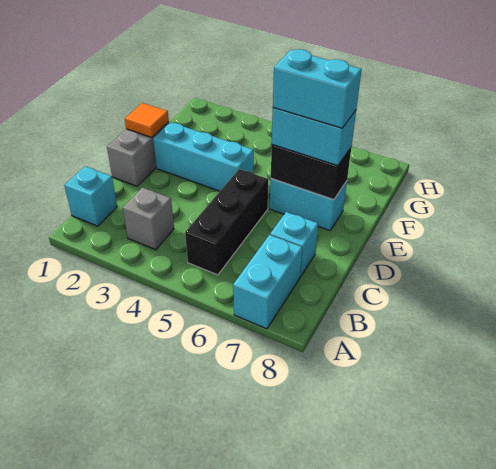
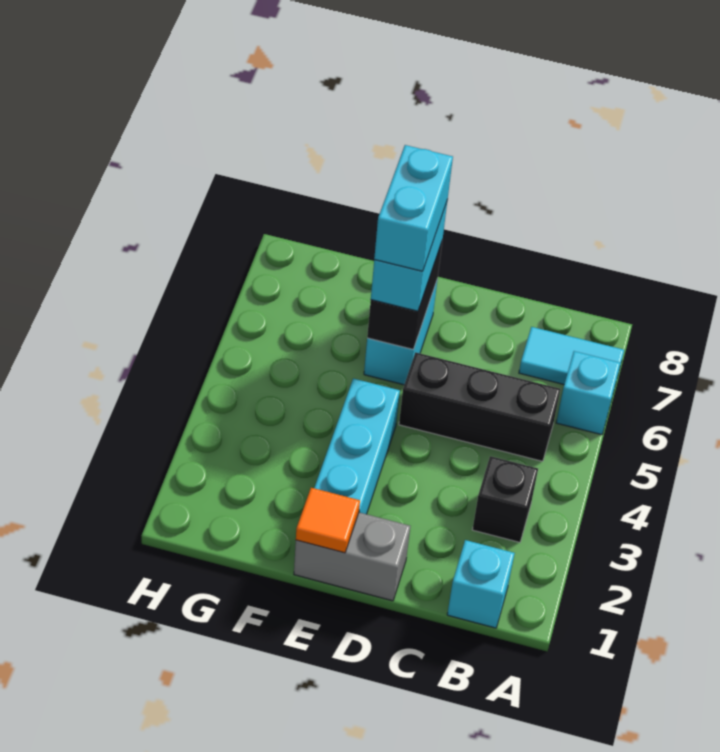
cyan 1x2 brick [233,235,302,329] -> cyan 1x2 tile [519,327,624,385]
grey 1x1 brick [123,188,174,250] -> black 1x1 brick [472,456,538,542]
cyan 1x1 brick [270,212,318,277] -> cyan 1x1 brick moved to [556,351,620,435]

